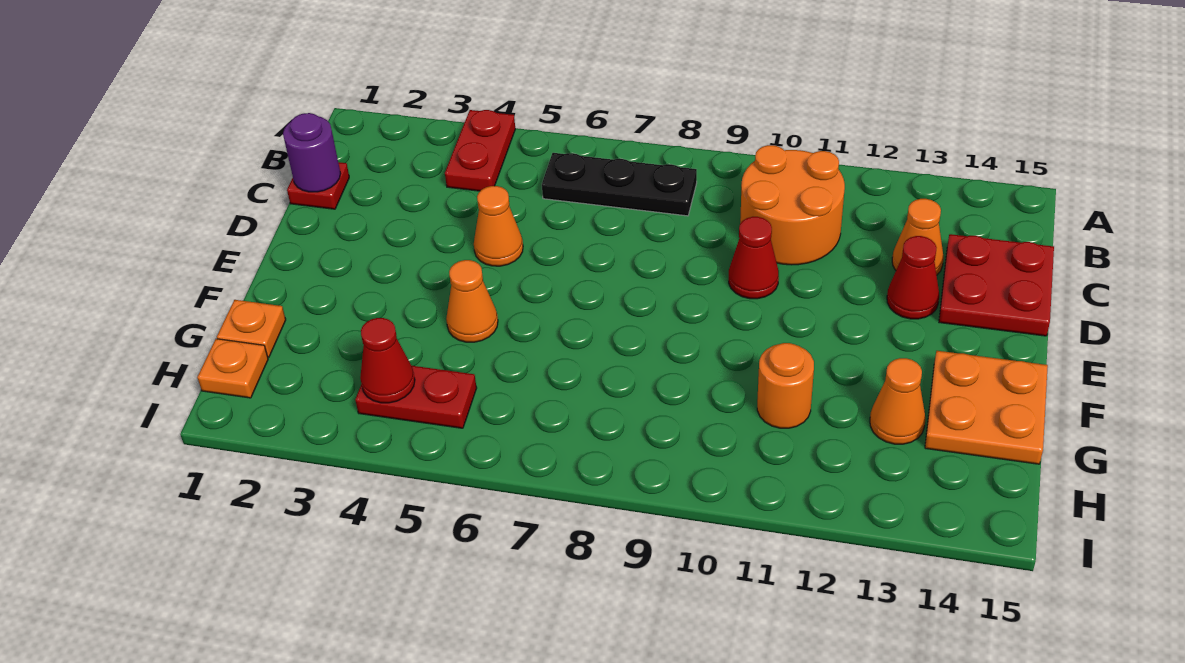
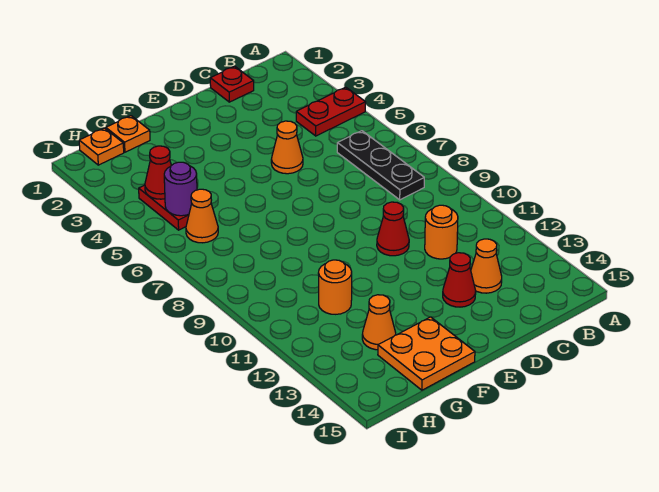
orange 2x2 round brick [740,145,845,265] -> orange 1x1 round brick [425,205,458,259]
purple 1x1 round brick [283,113,341,192] -> purple 1x1 round brick moved to [164,162,197,216]
red 2x2 plate [939,234,1054,336] -> none
orange 1x1 cone [446,260,498,342] -> orange 1x1 cone moved to [186,189,218,243]

